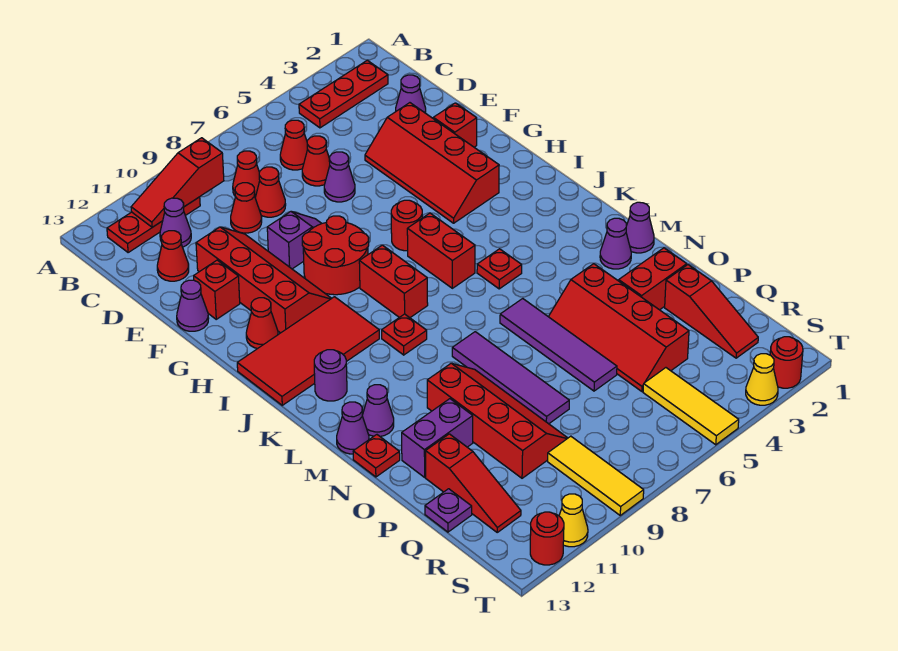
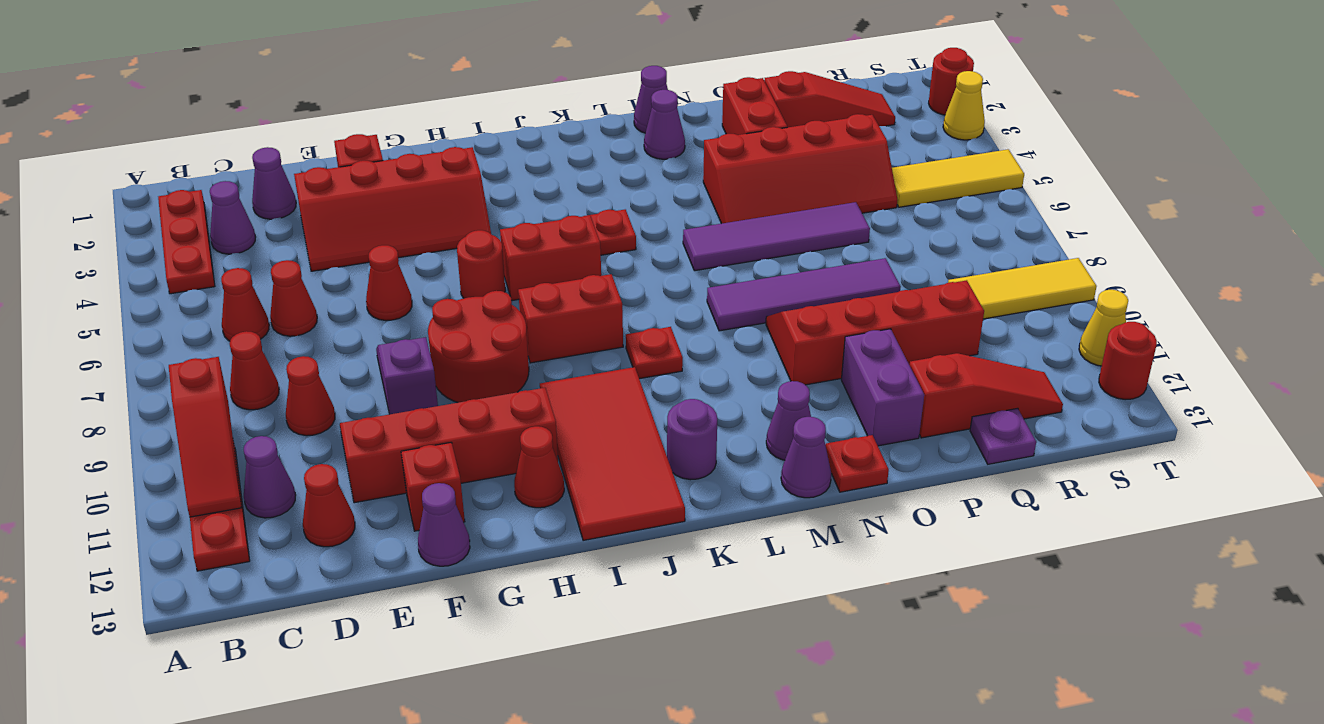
red 1x1 cone [255,167,286,217] -> red 1x1 cone moved to [366,245,412,321]
purple 1x1 cone [324,152,355,202] -> purple 1x1 cone moved to [210,181,256,254]

